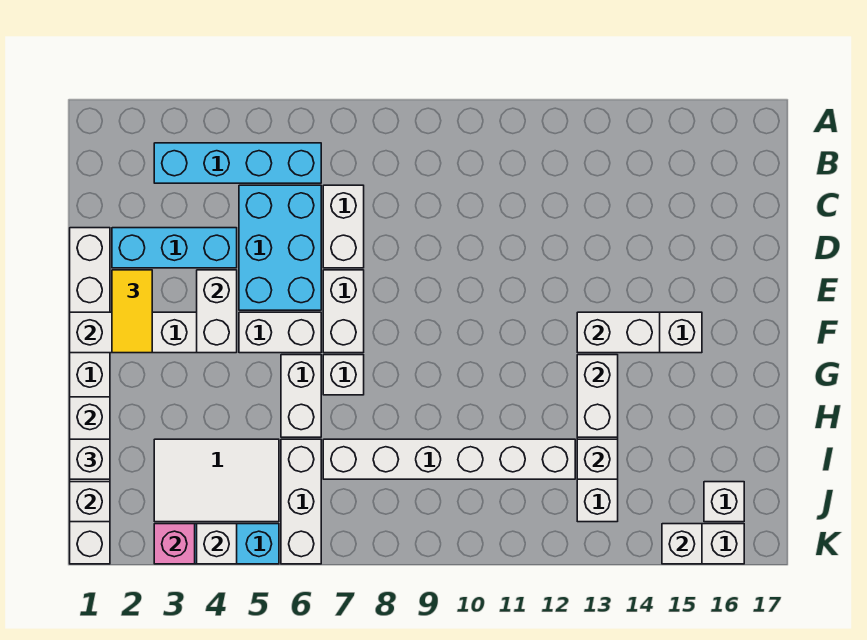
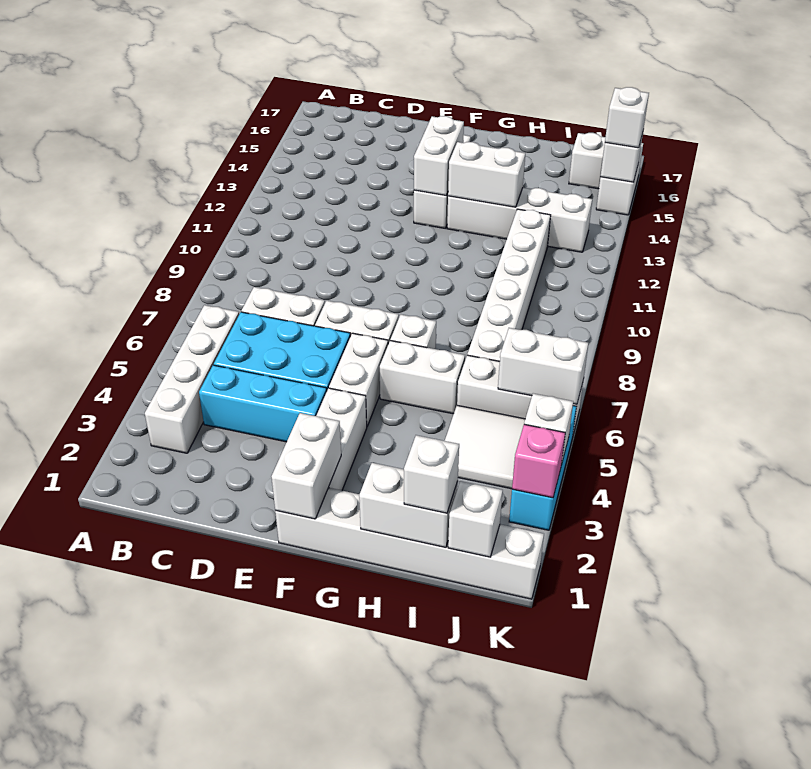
cyan 1x4 brick [154,143,321,183] -> white 1x4 brick [145,305,239,453]
white 1x8 brick [70,228,110,564] -> white 1x6 brick [275,488,544,599]
cyan 1x3 brick [112,228,237,268] -> cyan 1x3 brick turned to [199,365,327,442]
yellow 1x2 tile [112,270,152,353] -> none
white 1x2 brick [197,270,237,353] -> white 1x2 brick moved to [498,328,588,404]
white 2x3 tile [154,439,279,522] -> white 2x2 tile [445,405,525,489]
white 1x1 brick [577,439,618,479] -> white 1x1 brick moved to [605,87,649,148]

